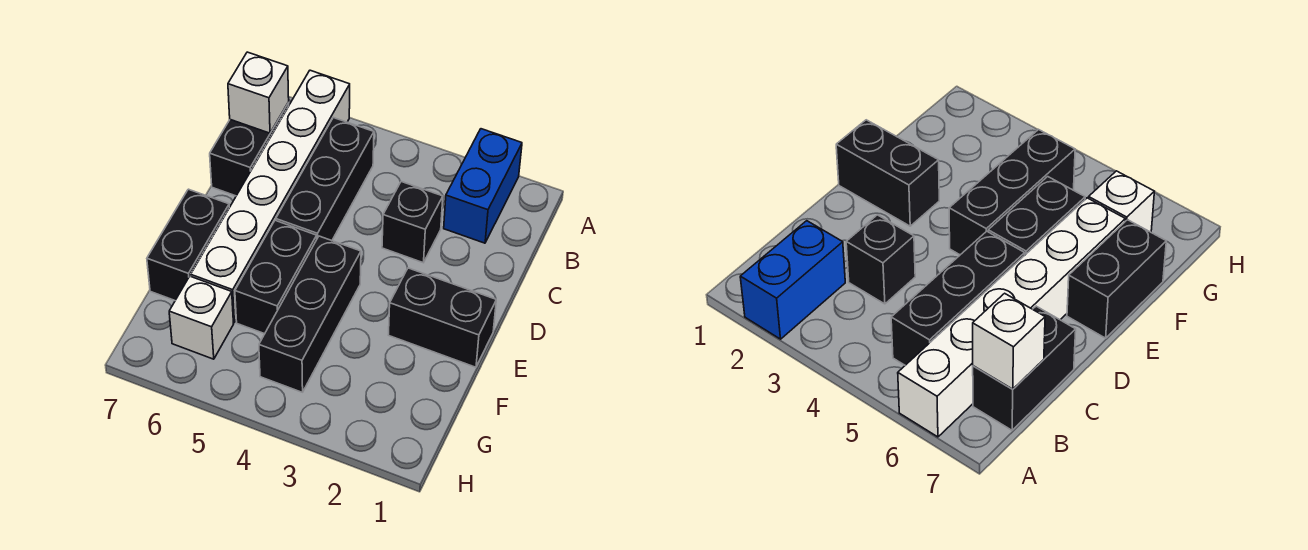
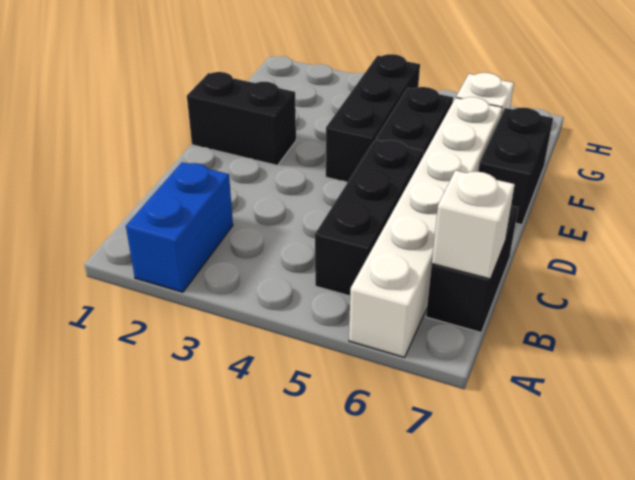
black 1x1 brick [382,182,443,263] -> none

